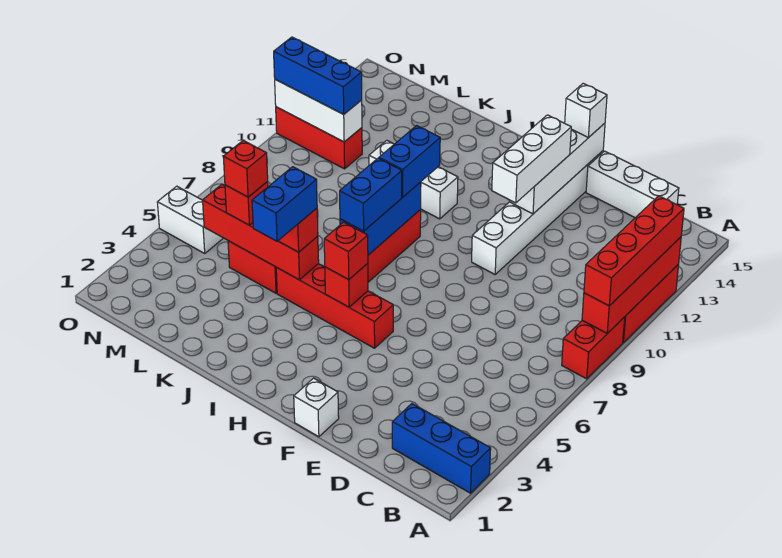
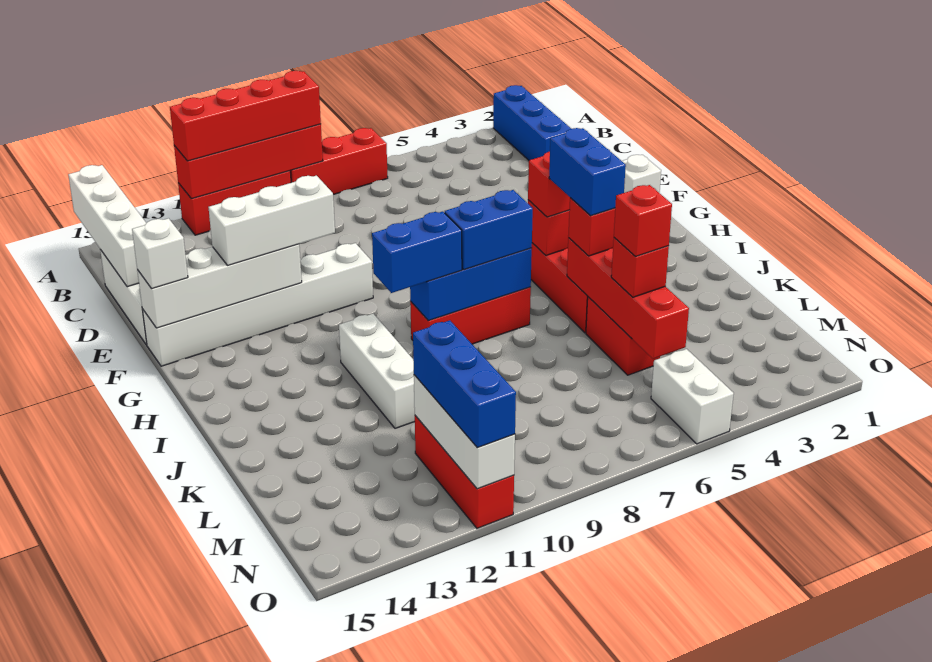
red 1x2 brick [562,317,625,379] -> red 1x3 brick [290,128,388,195]
none -> white 1x4 brick [68,165,146,287]
blue 1x2 brick [252,167,317,241] -> blue 1x2 brick turned to [549,128,626,216]

